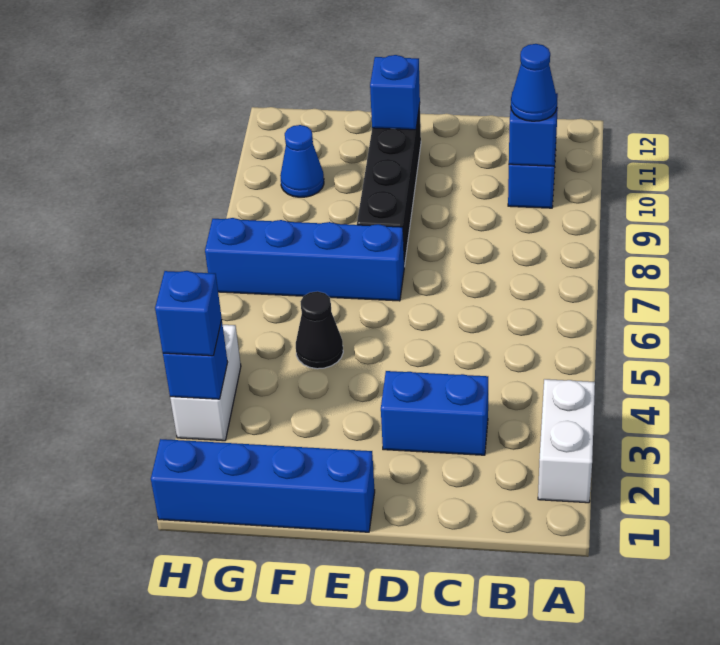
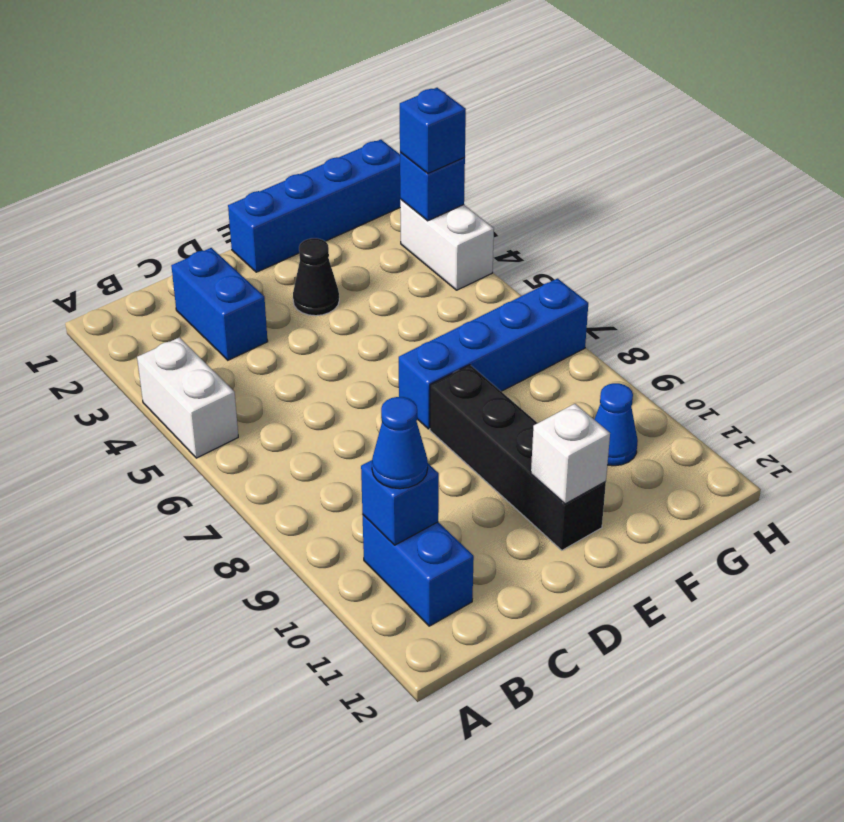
white 1x2 brick [538,379,595,503] -> white 1x2 brick moved to [137,337,238,458]
blue 1x2 brick [381,371,488,455] -> blue 1x2 brick turned to [171,248,268,360]
blue 1x1 brick [370,55,420,130] -> white 1x1 brick [531,404,610,504]
black 1x1 cone [296,291,343,369] -> black 1x1 cone moved to [293,238,339,316]

